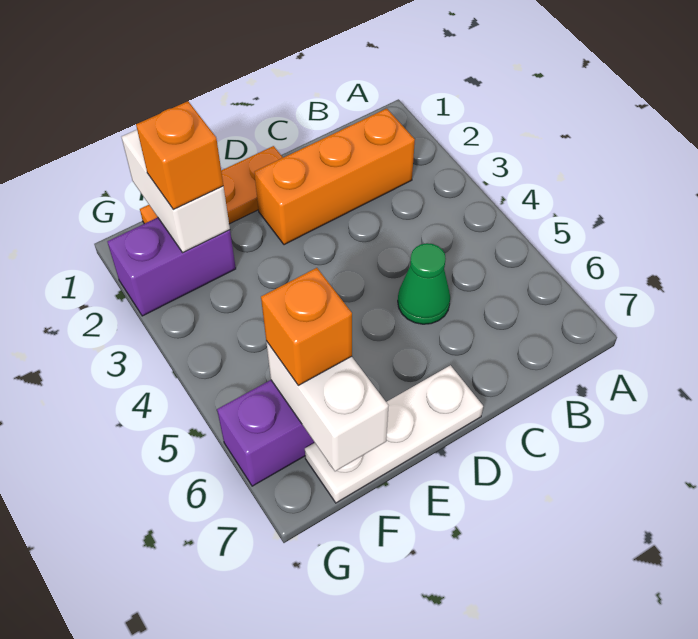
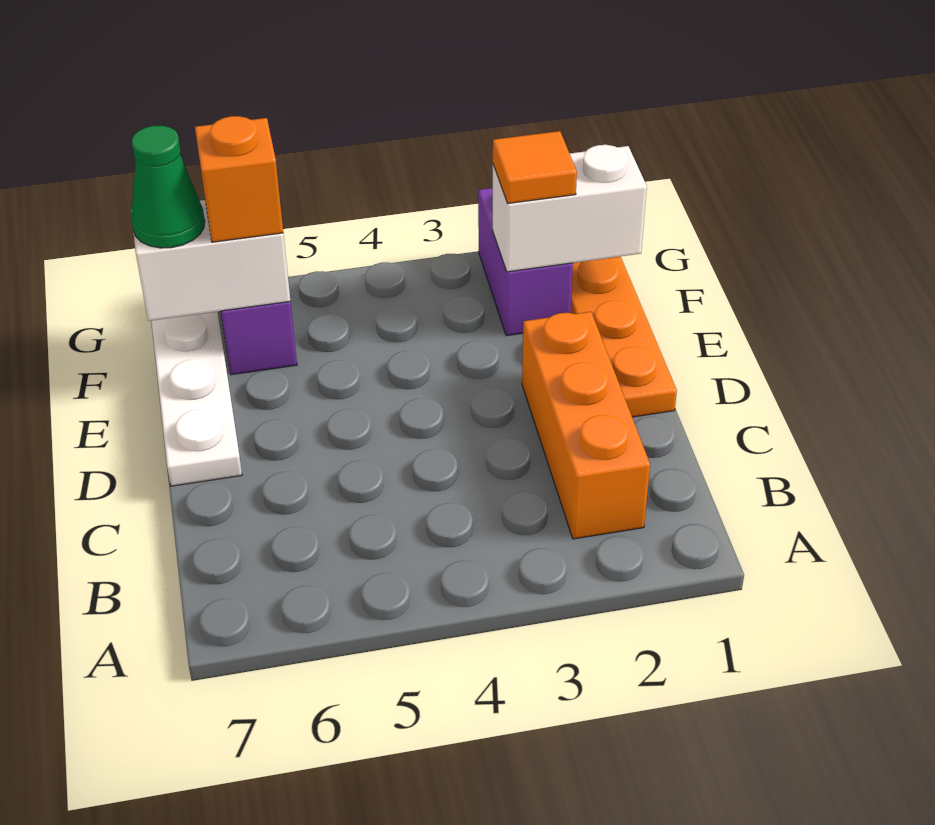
green 1x1 cone [398,243,450,324] -> green 1x1 cone moved to [131,126,205,248]
orange 1x1 brick [136,101,223,209] -> orange 1x1 tile [493,131,577,203]

